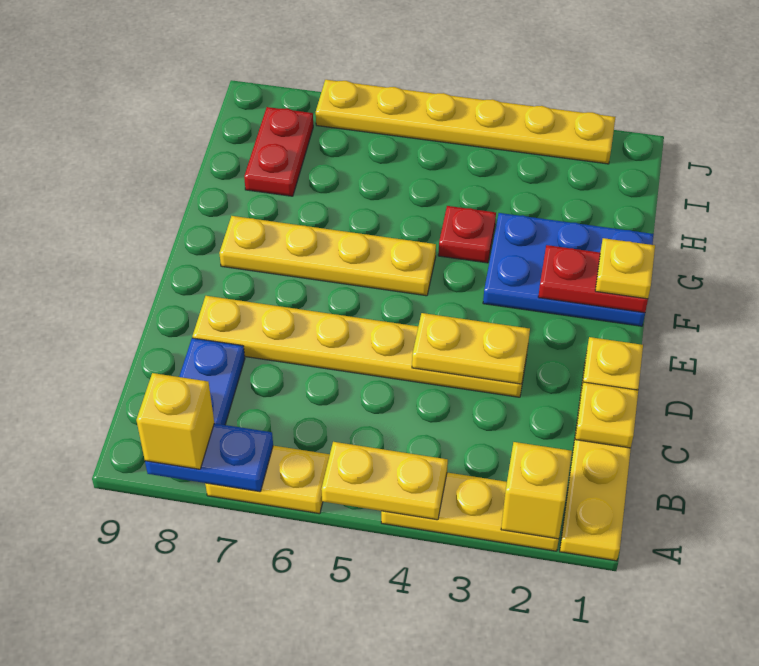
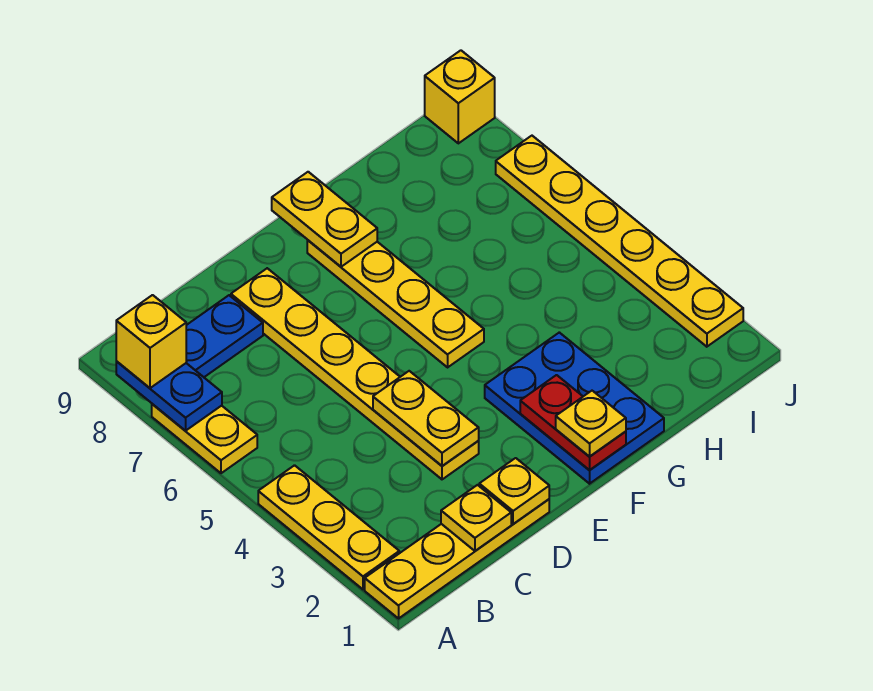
yellow 1x1 brick [501,442,572,539] -> yellow 1x1 brick moved to [425,50,495,143]
yellow 1x2 plate [321,442,448,520] -> yellow 1x2 plate moved to [272,172,377,267]
red 1x1 plate [438,206,496,263] -> none
red 1x2 plate [244,107,313,196] -> none

